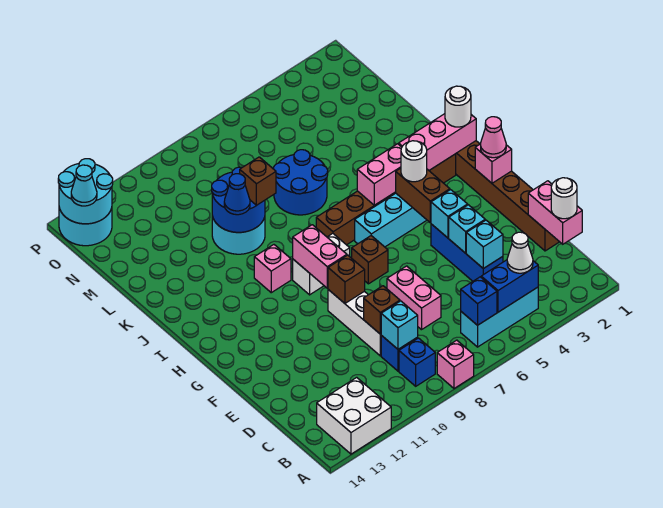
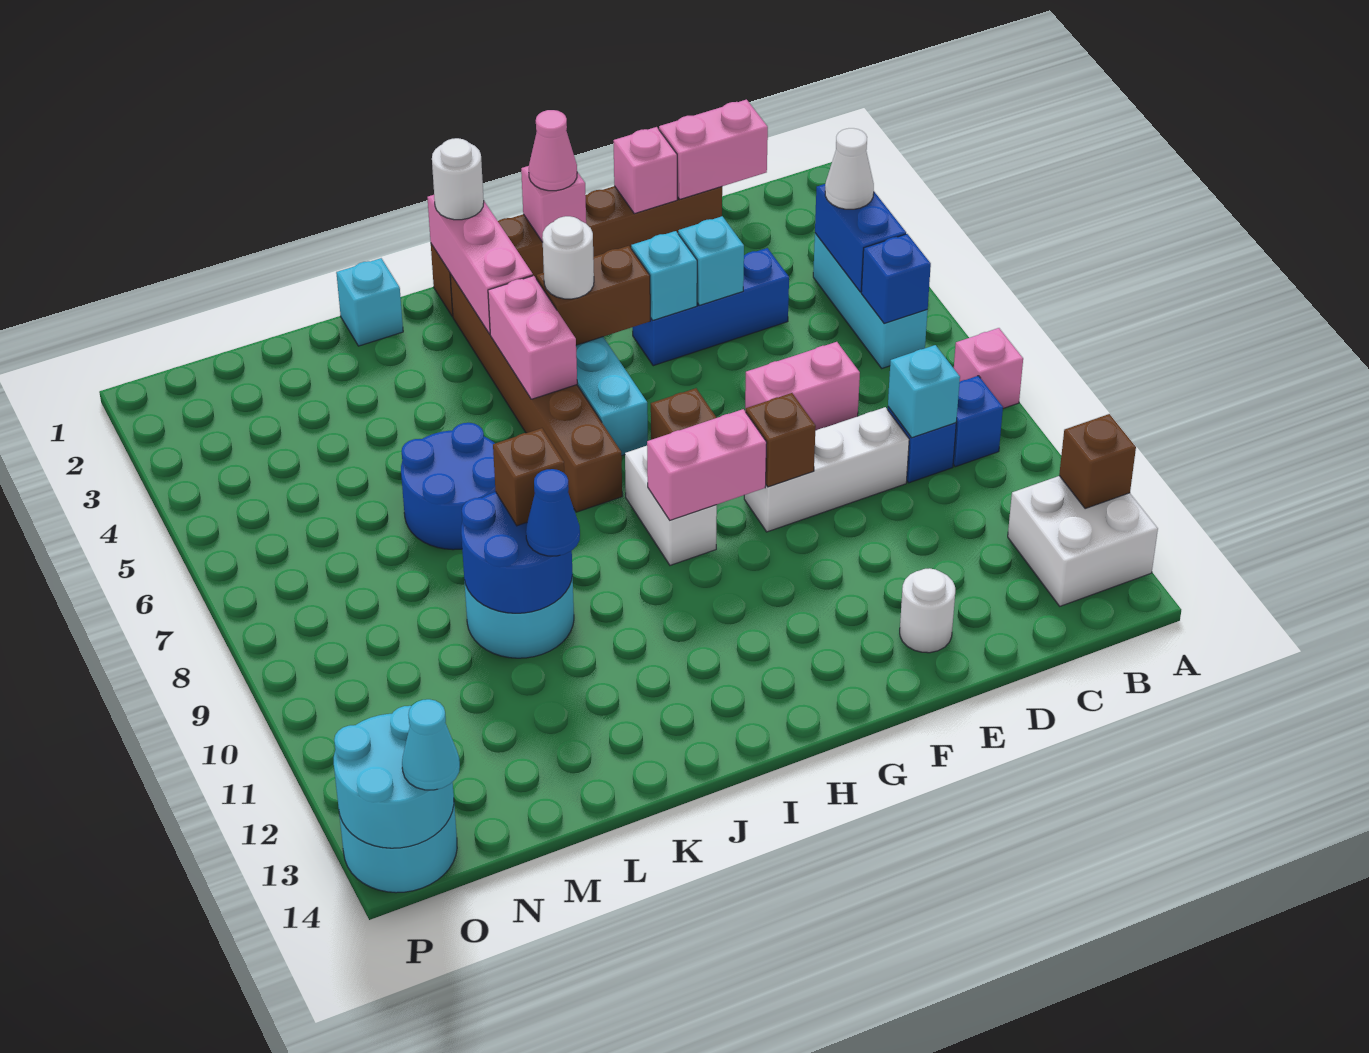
white 1x1 round brick [551,178,577,219] -> white 1x1 round brick moved to [900,568,955,653]
cyan 1x1 brick [466,220,503,269] -> cyan 1x1 brick moved to [336,258,403,346]
brown 1x1 brick [364,286,400,334] -> brown 1x1 brick moved to [1059,414,1136,509]
pink 1x1 brick [254,245,291,293] -> pink 1x1 brick moved to [613,127,677,214]

